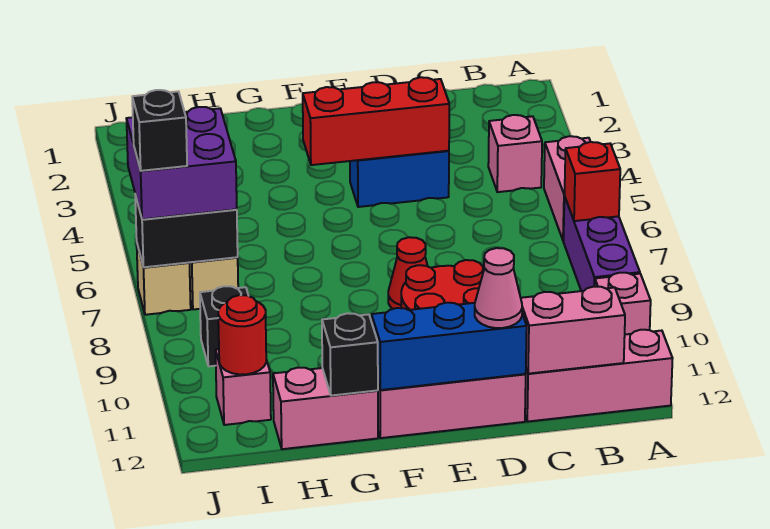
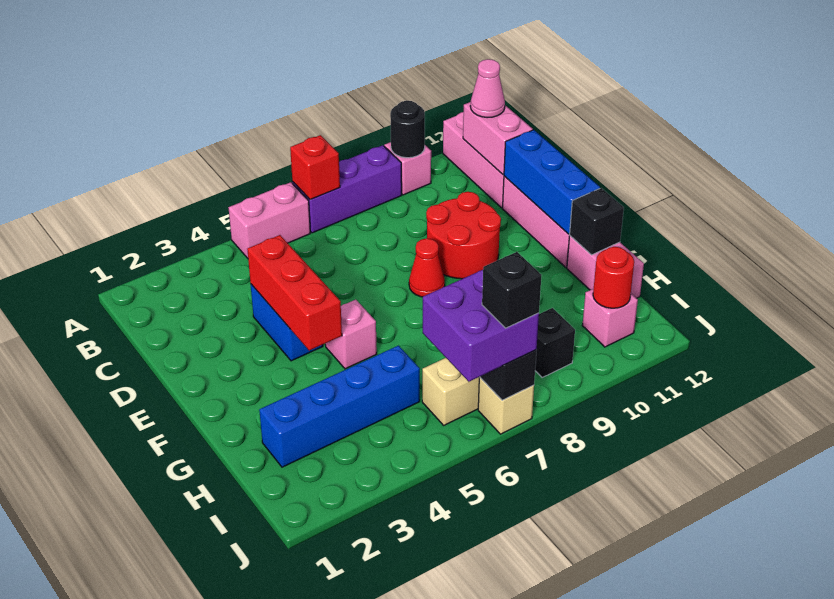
none -> black 1x1 round brick [390,101,425,158]
pink 1x1 brick [488,115,542,192] -> pink 1x1 brick moved to [325,300,377,369]
pink 1x1 cone [475,248,522,328] -> pink 1x1 cone moved to [470,59,505,118]
none -> blue 1x4 brick [259,346,420,467]

